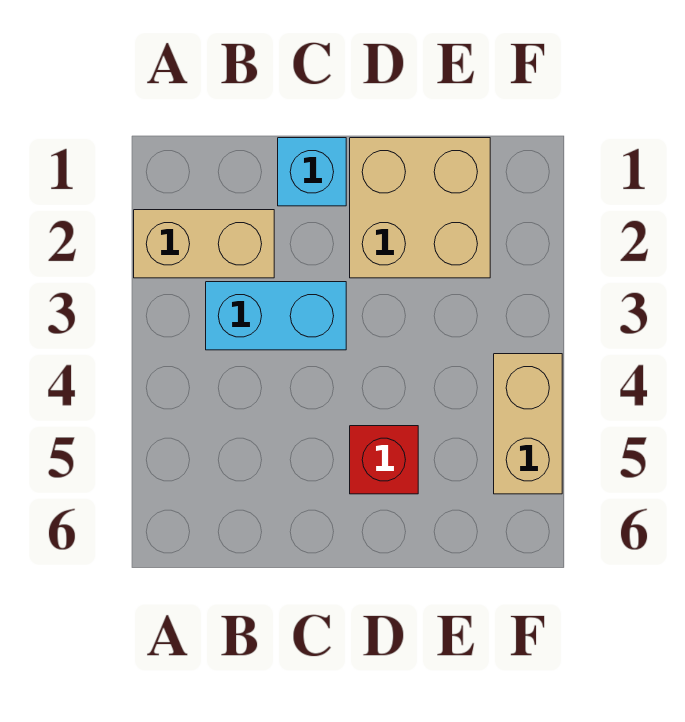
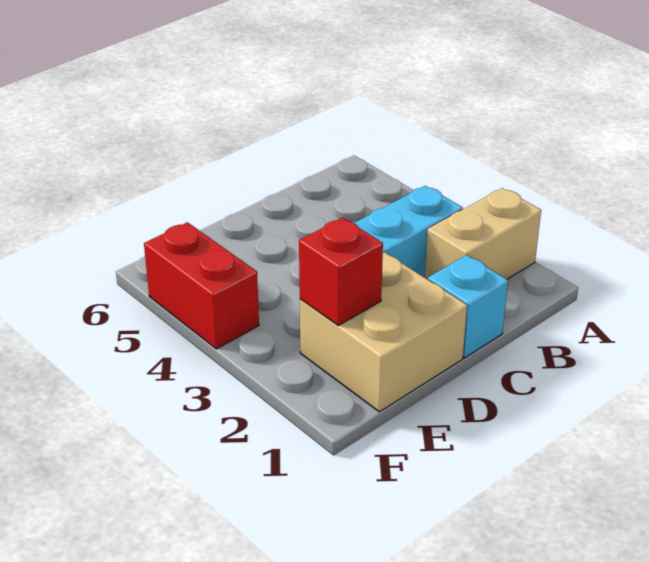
red 1x1 brick [350,426,418,494] -> red 1x1 brick moved to [299,218,383,325]
tan 1x2 brick [494,354,562,494] -> red 1x2 brick [144,222,259,349]

